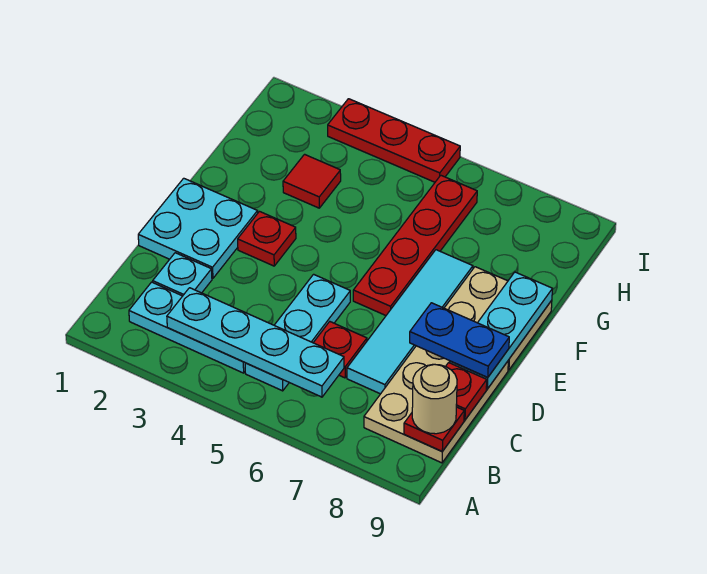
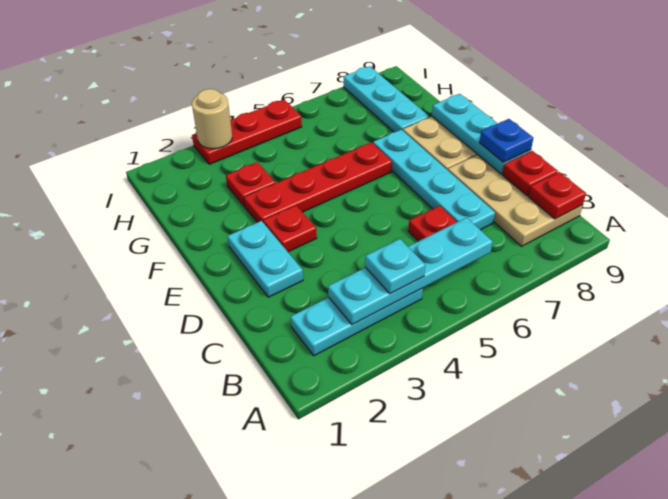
cyan 1x3 plate [245,274,350,391] -> cyan 1x3 plate moved to [344,66,429,132]
tan 1x1 round brick [412,364,457,434] -> tan 1x1 round brick moved to [192,89,232,149]
cyan 1x1 plate [153,253,212,296] -> cyan 1x1 plate moved to [365,239,425,294]
cyan 1x4 tile [347,250,473,394] -> cyan 1x4 plate [373,130,495,230]
cyan 2x2 plate [138,178,258,278] -> cyan 1x2 plate [228,221,303,297]
blue 1x2 plate [410,303,509,377] -> blue 1x1 plate [479,119,533,162]
red 1x4 plate [353,175,477,315] -> red 1x4 plate turned to [244,142,392,223]
red 1x1 tile [283,154,341,208] -> red 1x1 plate [226,162,275,207]

